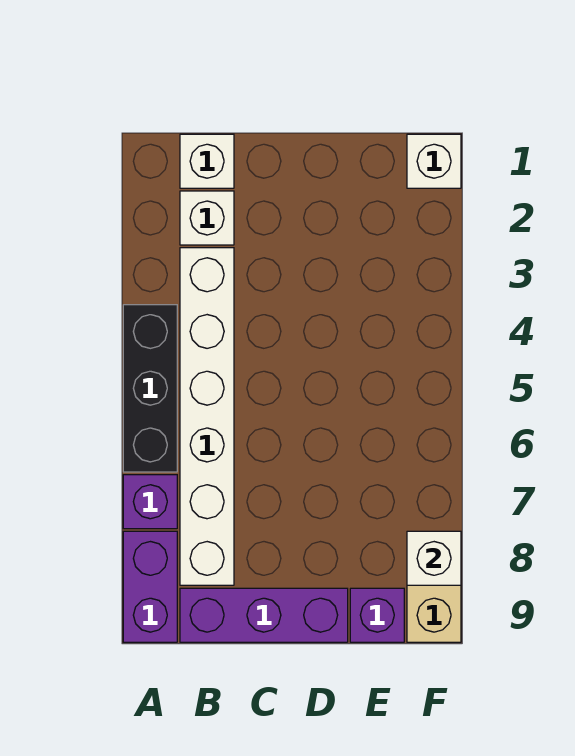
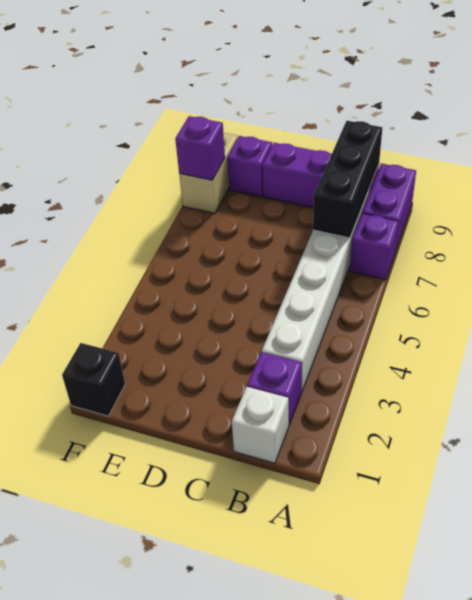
black 1x3 brick [123,305,177,472] -> black 1x3 brick moved to [313,121,382,238]
white 1x1 brick [180,191,234,245] -> purple 1x1 brick [247,352,302,427]
white 1x1 brick [407,134,461,188] -> black 1x1 brick [62,343,125,416]
white 1x1 brick [407,531,461,585] -> purple 1x1 brick [175,116,225,180]

